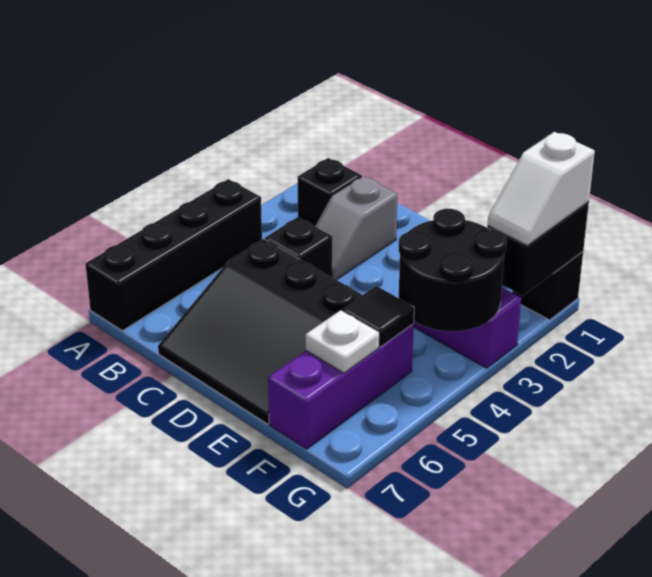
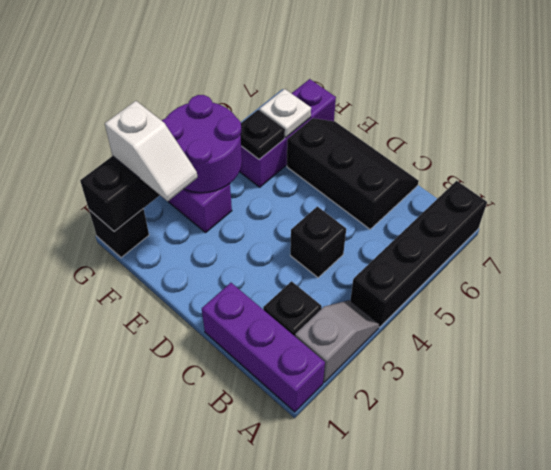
none -> purple 1x3 brick [202,283,325,412]
grey 1x2 slope [315,176,398,280] -> grey 1x2 slope moved to [295,300,379,382]
black 3x3 slope [158,239,362,424] -> black 2x3 slope [287,118,419,229]
black 2x2 round brick [399,209,507,331] -> purple 2x2 round brick [162,95,242,193]
black 1x1 tile [342,286,414,347] -> black 1x1 plate [241,110,285,159]
white 1x2 slope [488,132,595,245] -> white 1x2 slope turned to [105,101,198,201]

